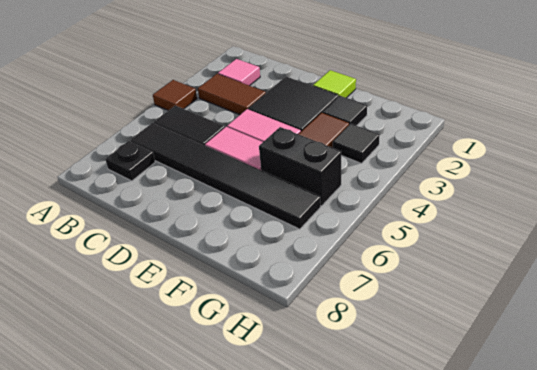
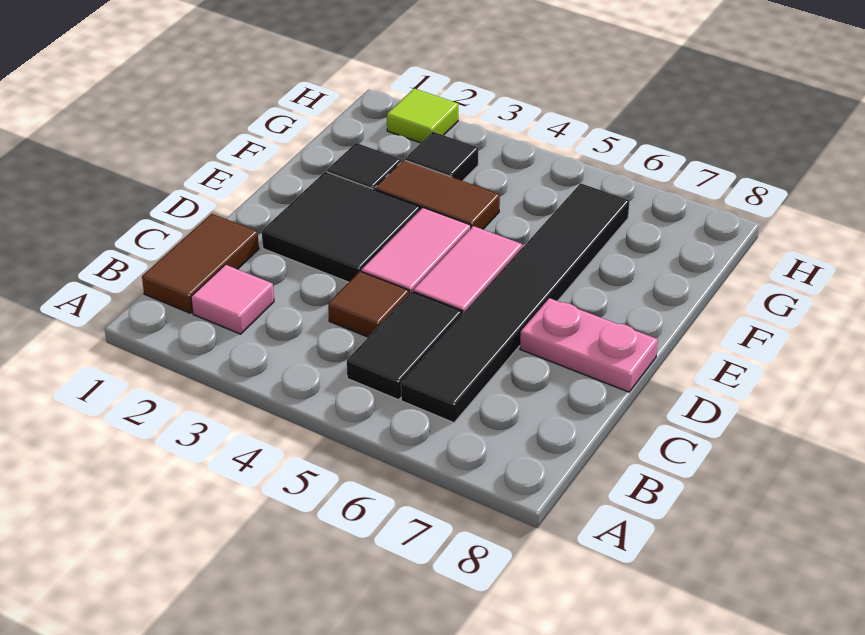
brown 1x1 tile [153,80,197,111] -> brown 1x1 tile moved to [328,271,409,337]
brown 1x2 tile [198,74,266,115] -> brown 1x2 tile moved to [142,214,259,313]
black 1x1 plate [105,141,155,181] -> none
none -> pink 1x2 plate [520,298,658,392]
lime 1x1 tile [313,70,356,98] -> lime 1x1 tile moved to [387,88,458,143]
black 1x2 brick [259,127,341,206] -> none

